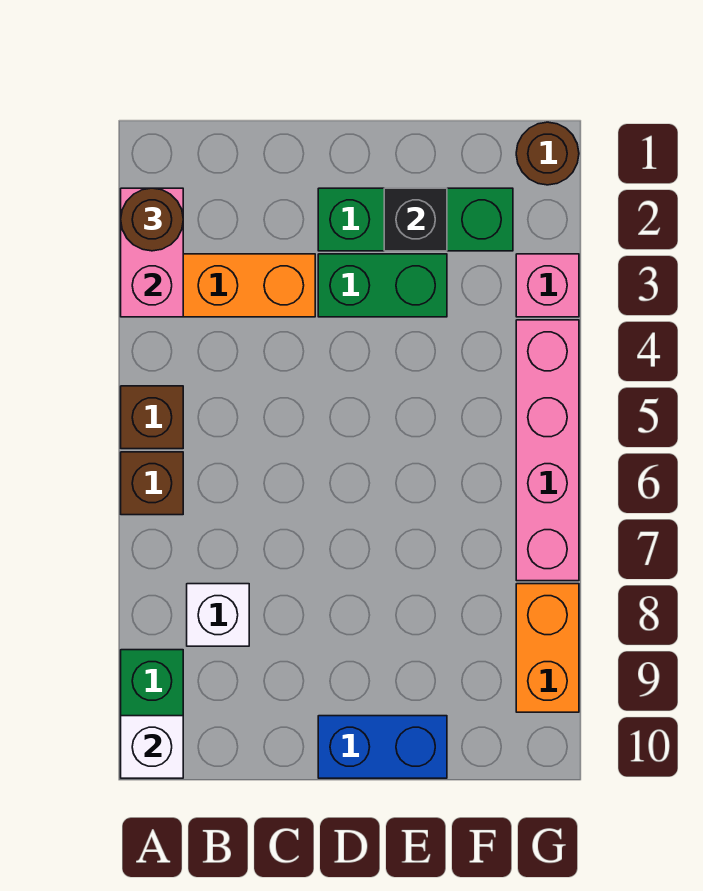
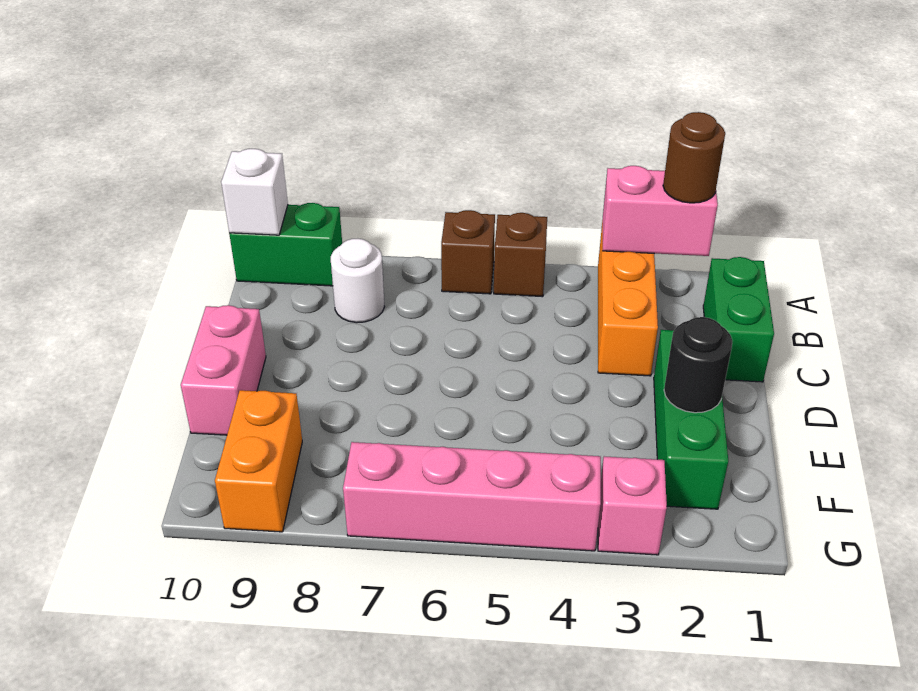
white 1x1 brick [187,584,249,646] -> white 1x1 round brick [331,238,385,323]
green 1x2 brick [318,254,447,317] -> green 1x2 brick moved to [703,257,774,382]
blue 1x2 brick [318,716,447,778] -> pink 1x2 brick [181,305,266,435]
black 1x1 brick [384,188,447,251] -> black 1x1 round brick [664,317,732,413]
brown 1x1 round brick [516,122,579,185] -> none
orange 1x2 brick [516,584,579,712] -> orange 1x2 brick turned to [215,390,302,532]

